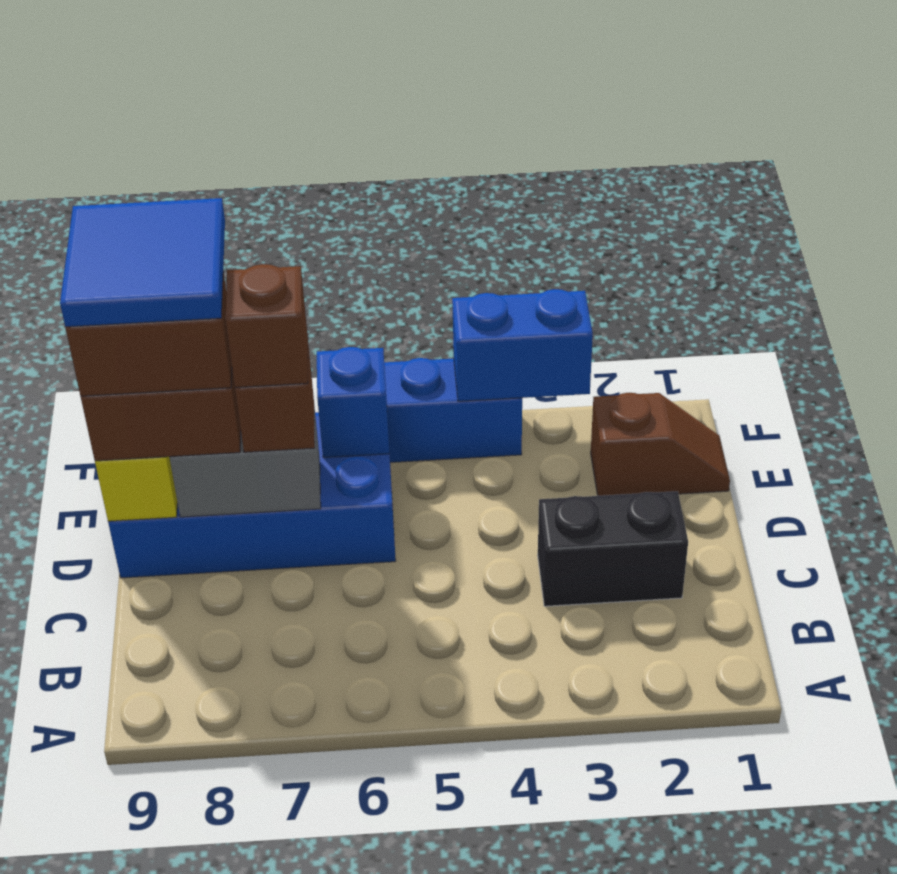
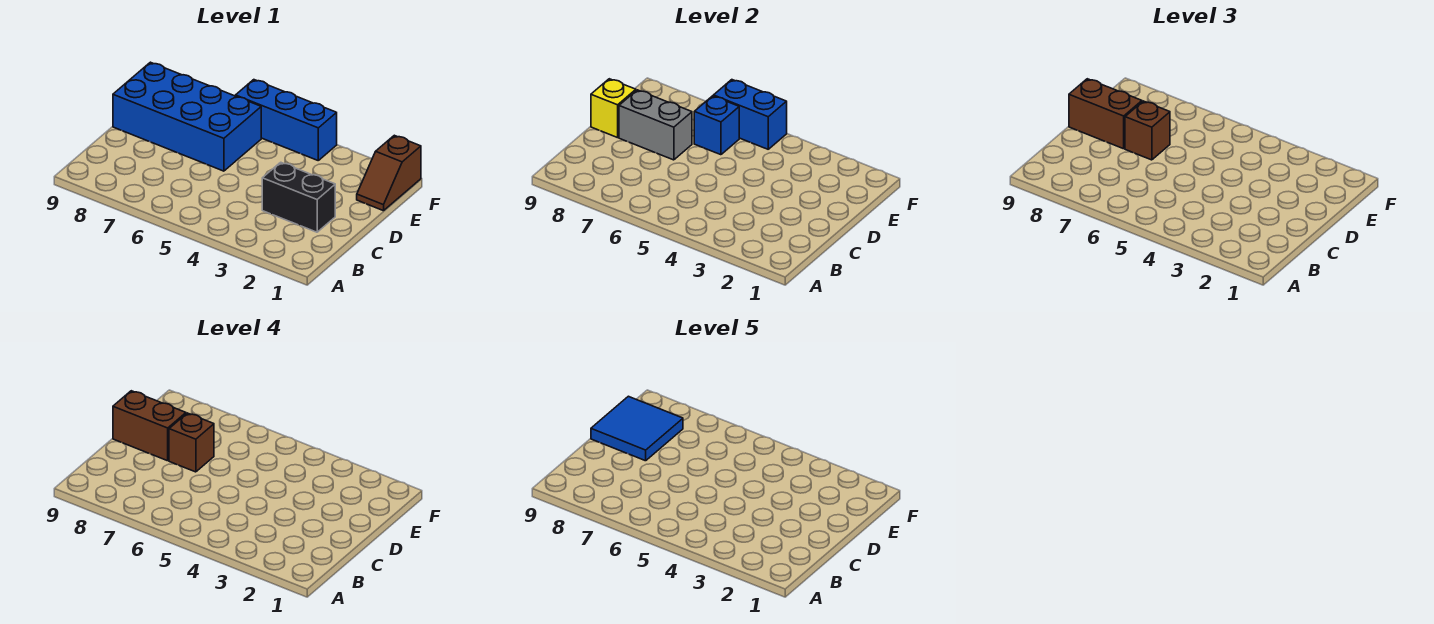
brown 1x2 slope [591,393,730,496] -> brown 1x2 slope turned to [357,135,421,211]
blue 1x2 brick [452,289,593,401] -> blue 1x2 brick moved to [713,80,787,149]

